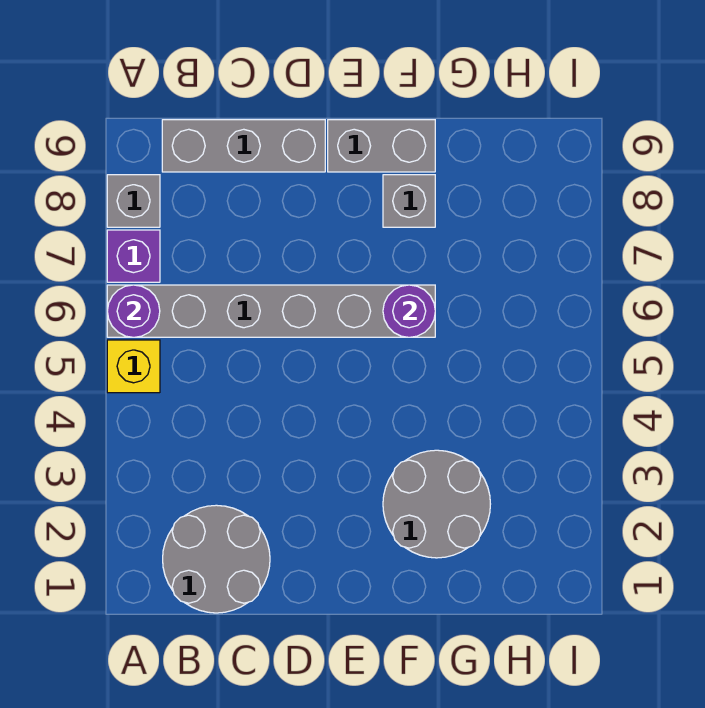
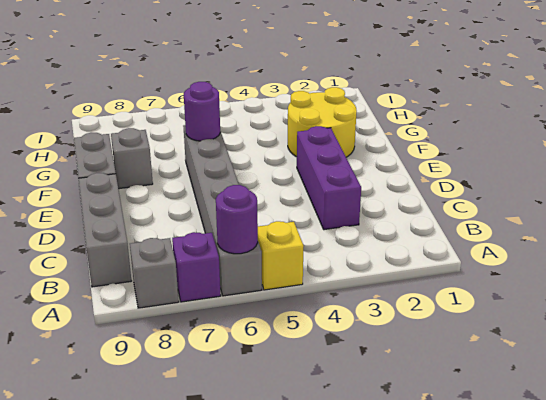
grey 2x2 round brick [163,505,270,613] -> none
none -> purple 1x3 brick [297,126,361,230]
grey 2x2 round brick [383,450,490,558] -> yellow 2x2 round brick [288,87,357,157]

